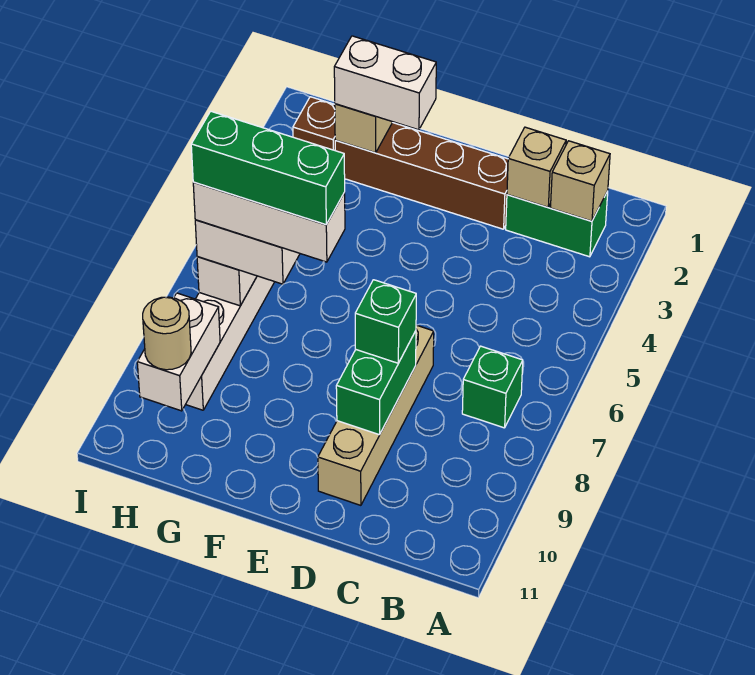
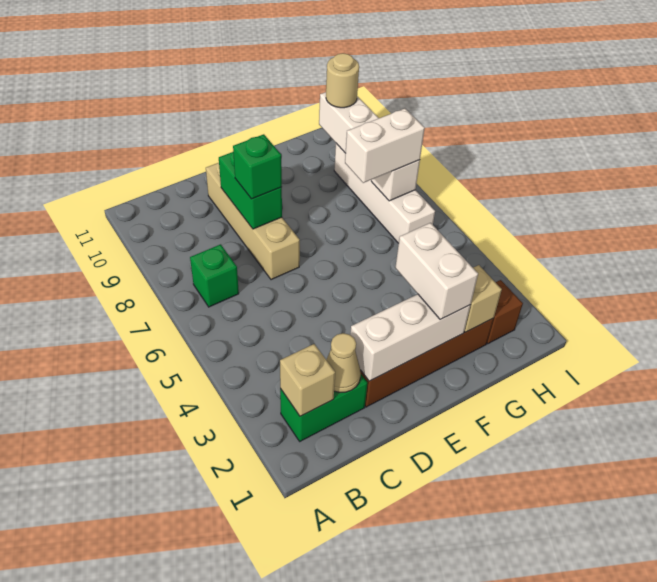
tan 1x1 brick [507,127,566,207] -> tan 1x1 cone [326,333,361,392]
white 1x2 brick [334,36,436,130] -> white 1x2 brick turned to [395,223,478,319]
white 1x3 brick [193,182,345,262] -> white 1x3 brick moved to [350,294,470,381]
green 1x3 brick [191,111,345,224] -> none

